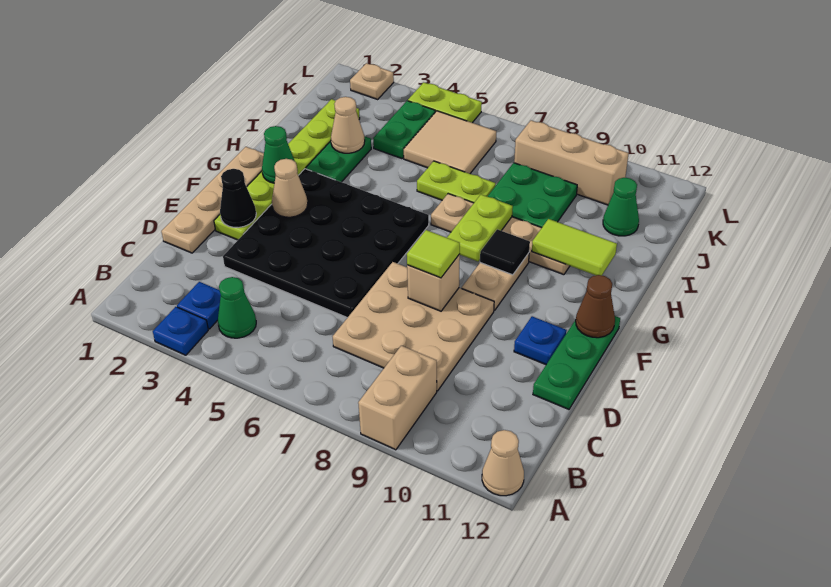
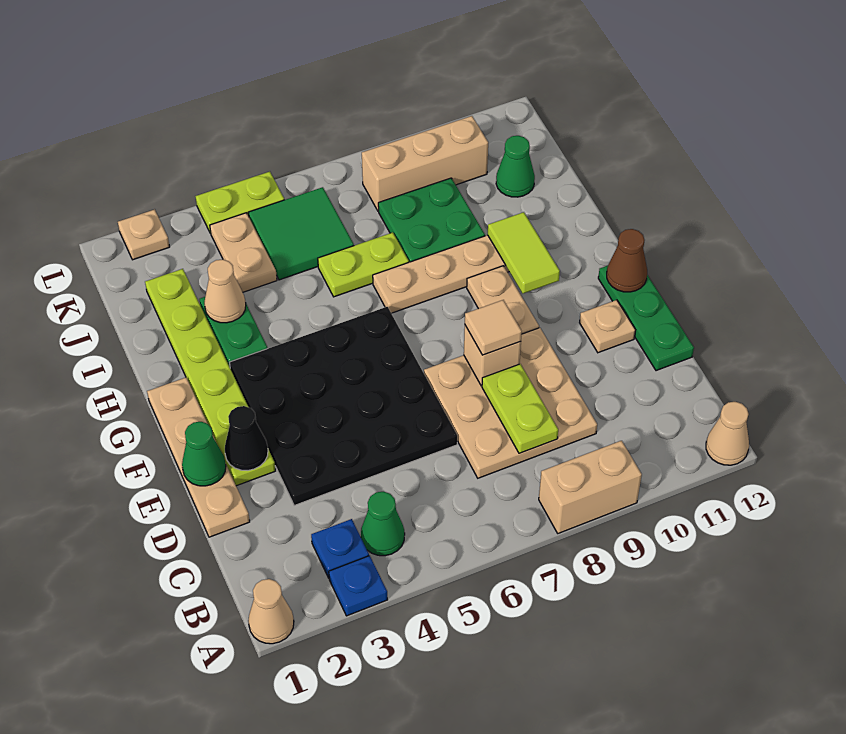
tan 1x2 brick [358,346,437,450] -> tan 1x2 brick turned to [539,441,642,533]
lime 1x1 tile [407,230,460,278] -> tan 1x1 tile [465,300,522,355]
blue 1x1 plate [514,316,567,365] -> tan 1x1 plate [580,300,635,353]
tan 1x1 cone [272,159,308,217] -> tan 1x1 cone moved to [248,579,294,644]
green 1x1 cone [262,126,295,183] -> green 1x1 cone moved to [182,422,226,486]
lime 1x2 plate [447,195,513,261] -> lime 1x2 plate moved to [482,364,558,453]
black 1x1 tile [480,229,530,275] -> none
lime 1x2 tile [532,219,617,275] -> lime 1x2 tile turned to [488,212,560,293]
green 1x2 plate [373,101,435,159] -> tan 1x2 plate [210,213,277,292]
tan 2x2 tile [404,111,496,174] -> green 2x2 tile [248,187,354,280]

